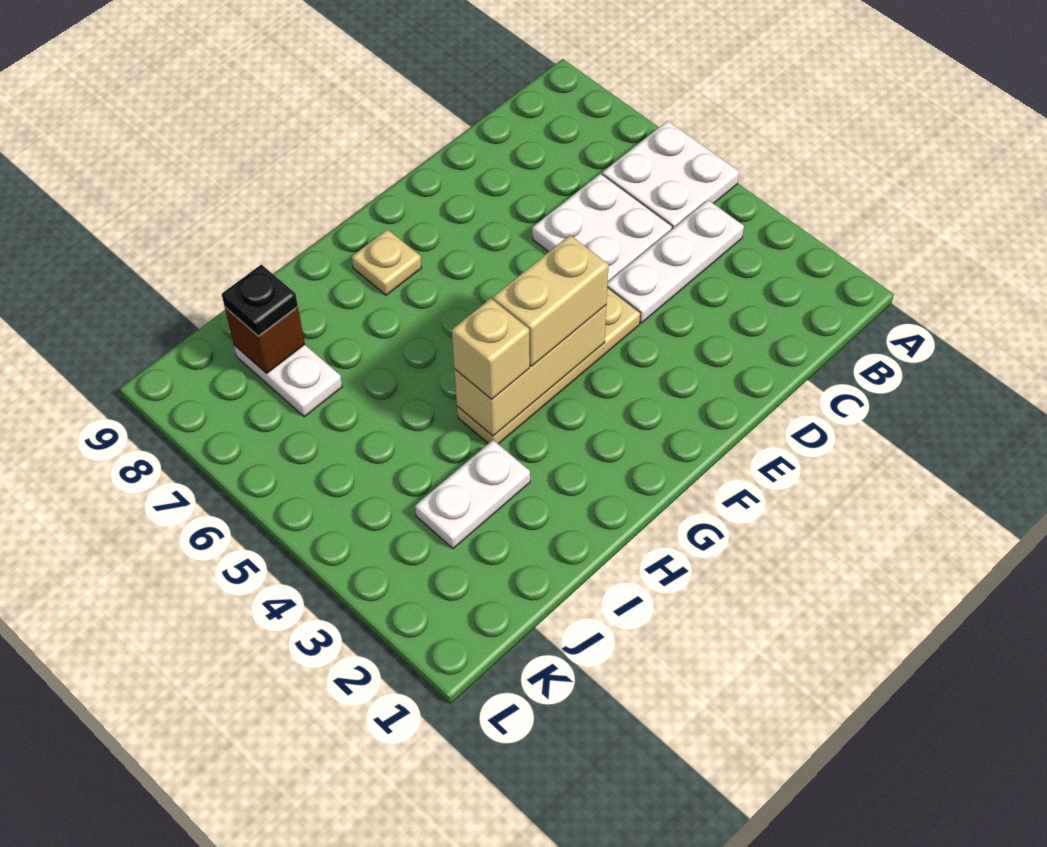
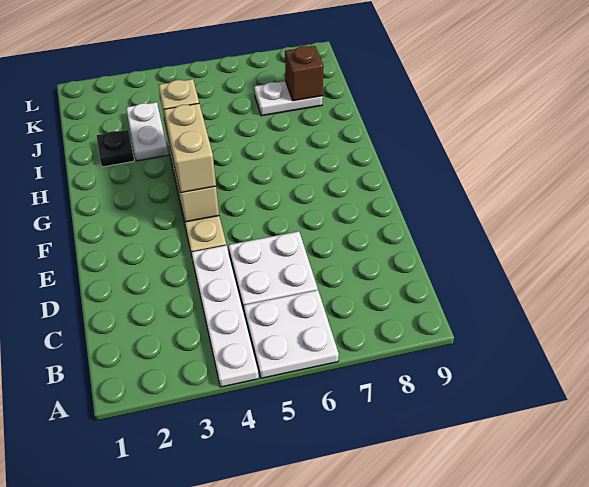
white 1x3 plate [607,200,744,323] -> white 1x4 plate [191,245,259,387]
tan 1x1 plate [352,229,422,295] -> none
black 1x1 plate [222,264,298,336] -> black 1x1 plate moved to [97,130,134,167]

